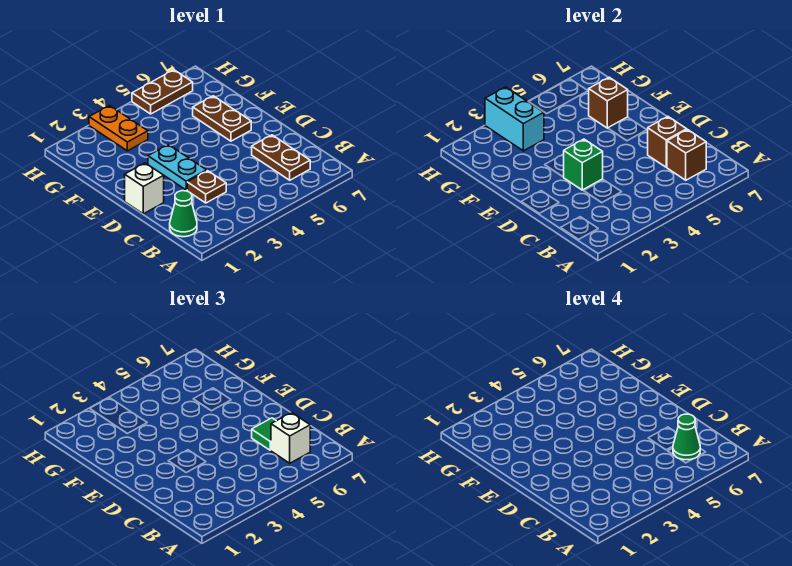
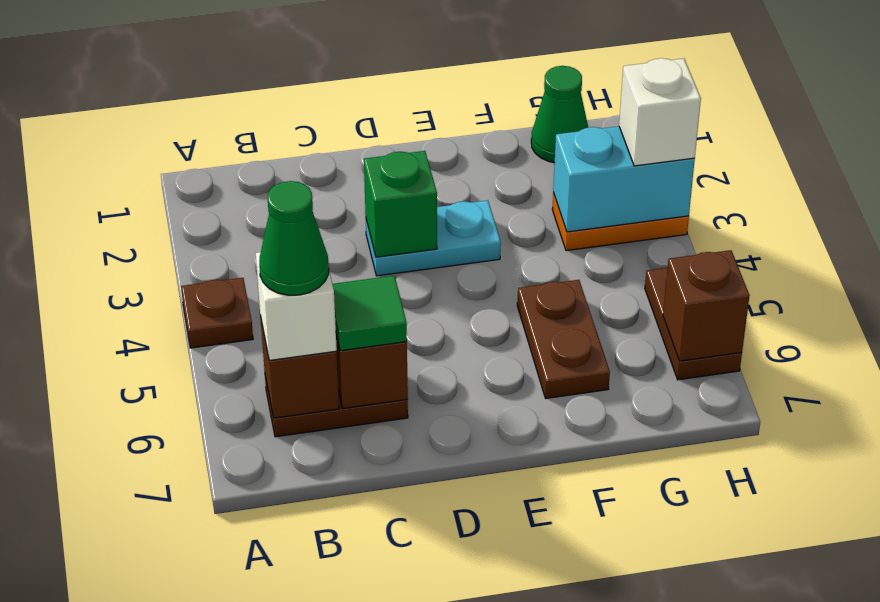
green 1x1 cone [170,191,197,237] -> green 1x1 cone moved to [531,66,588,163]
brown 1x1 plate [187,171,226,203] -> brown 1x1 plate moved to [181,278,253,348]
white 1x1 brick [125,163,164,214] -> white 1x1 brick moved to [619,58,701,166]
brown 1x2 plate [193,96,251,141] -> brown 1x2 plate turned to [517,280,610,398]
brown 1x1 brick [589,77,628,128] -> brown 1x1 brick moved to [663,250,750,361]

